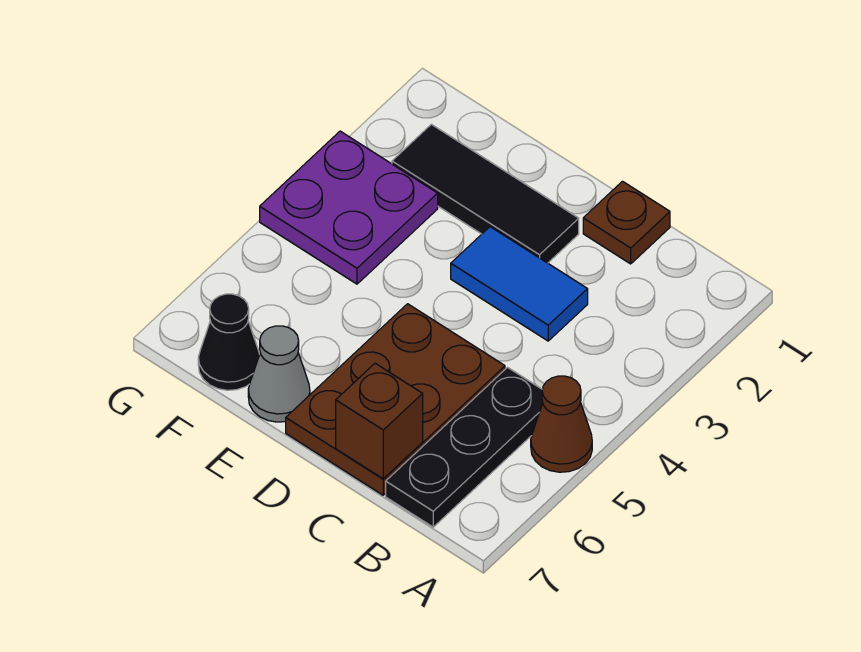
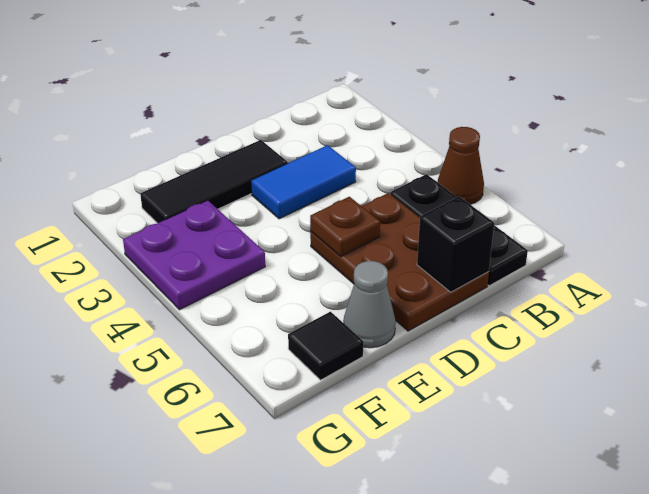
brown 1x1 plate [583,181,670,264] -> brown 1x1 plate moved to [310,197,380,257]
brown 1x1 brick [336,363,423,479] -> black 1x1 brick [417,196,494,292]
black 1x1 cone [198,294,259,390] -> black 1x1 tile [288,312,363,380]

